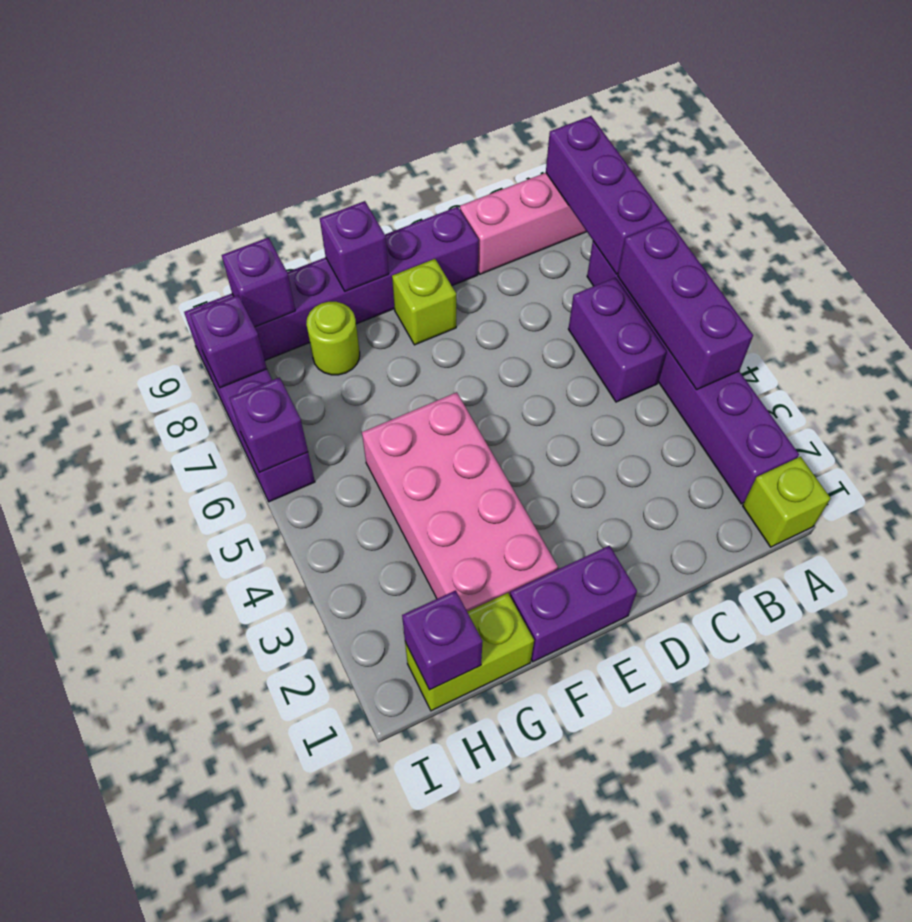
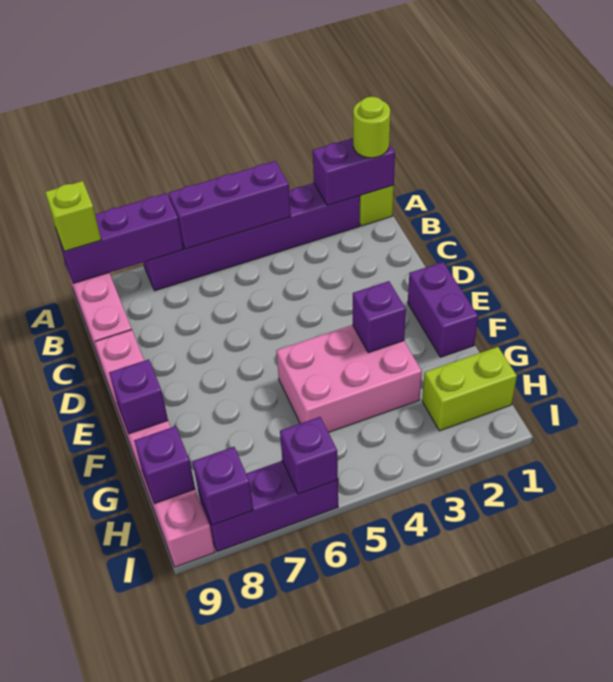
purple 1x2 brick [568,277,666,402] -> purple 1x2 brick moved to [313,138,395,205]
purple 1x6 brick [184,207,479,377] -> pink 1x6 brick [95,330,215,567]
lime 1x1 brick [392,259,456,345] -> lime 1x1 brick moved to [45,181,101,252]
pink 2x4 brick [362,392,558,612] -> pink 2x3 brick [277,325,422,432]
lime 1x2 brick [405,593,534,711] -> lime 1x2 brick turned to [422,347,517,431]
lime 1x1 round brick [306,302,360,375] -> lime 1x1 round brick moved to [353,97,390,158]
purple 1x1 brick [402,590,483,690] -> purple 1x1 brick moved to [353,281,406,353]

